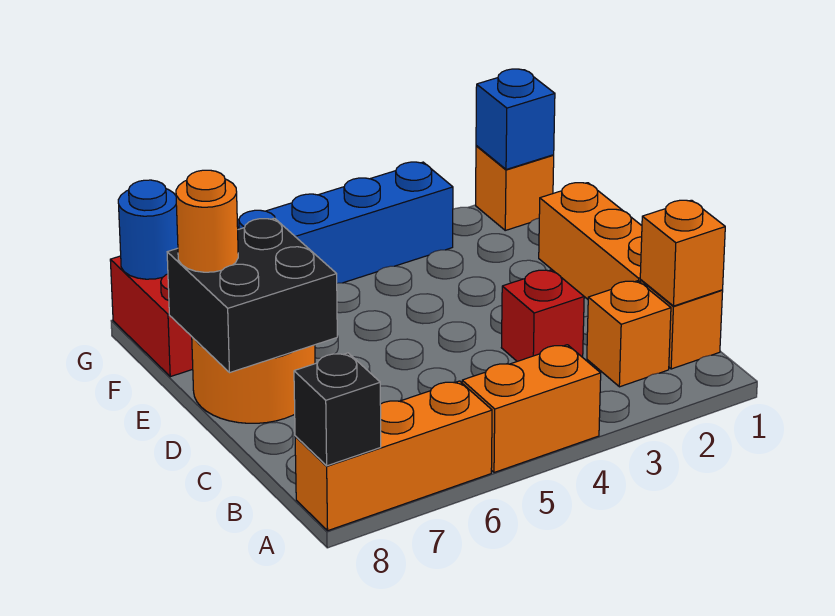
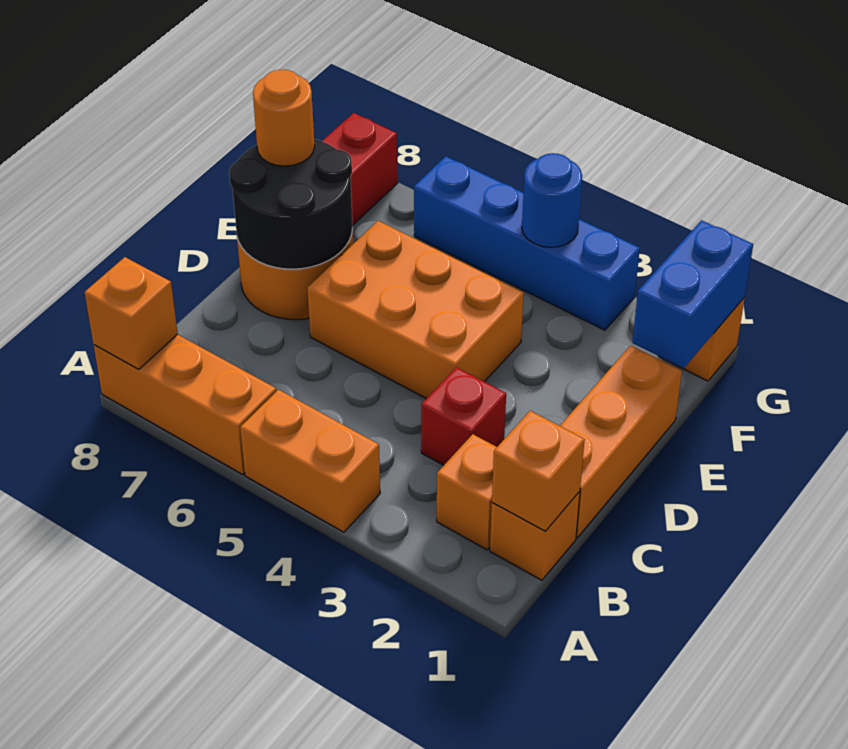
black 1x1 brick [294,353,381,466] -> orange 1x1 brick [85,257,178,369]
none -> orange 2x3 brick [308,221,524,399]
black 2x2 brick [167,218,337,373] -> black 2x2 round brick [229,139,353,269]
blue 1x1 brick [476,69,555,170] -> blue 1x2 brick [632,220,753,368]
blue 1x1 round brick [118,180,178,279] -> blue 1x1 round brick moved to [522,153,582,247]

